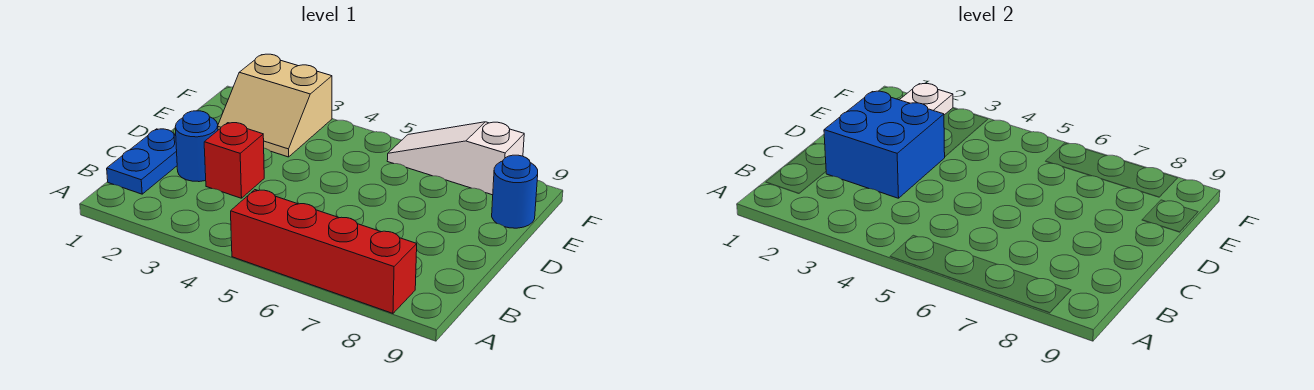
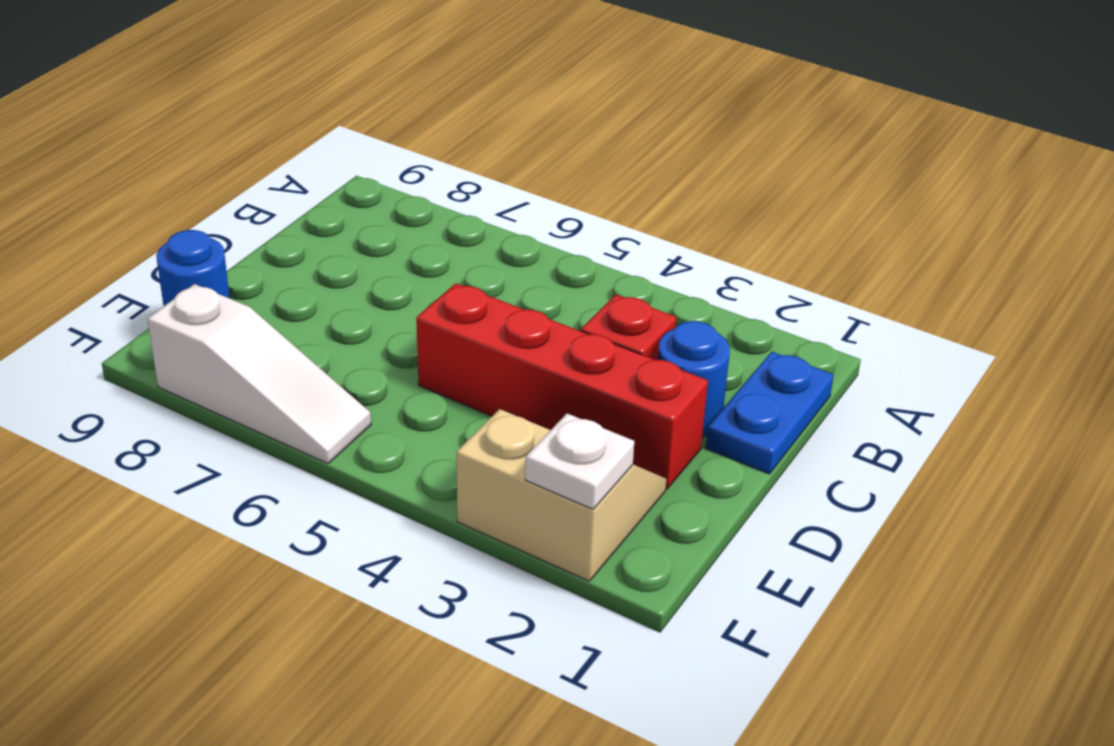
red 1x4 brick [231,190,417,313] -> red 1x4 brick moved to [416,283,708,489]
blue 2x2 brick [824,91,945,198] -> none

